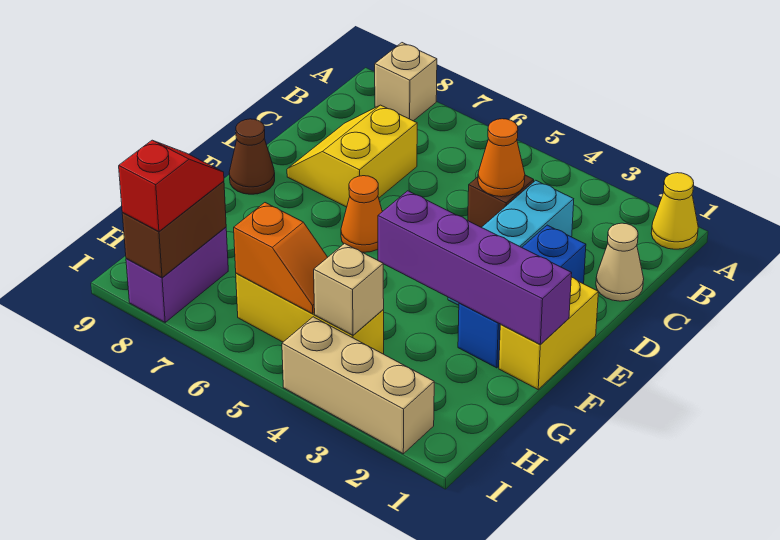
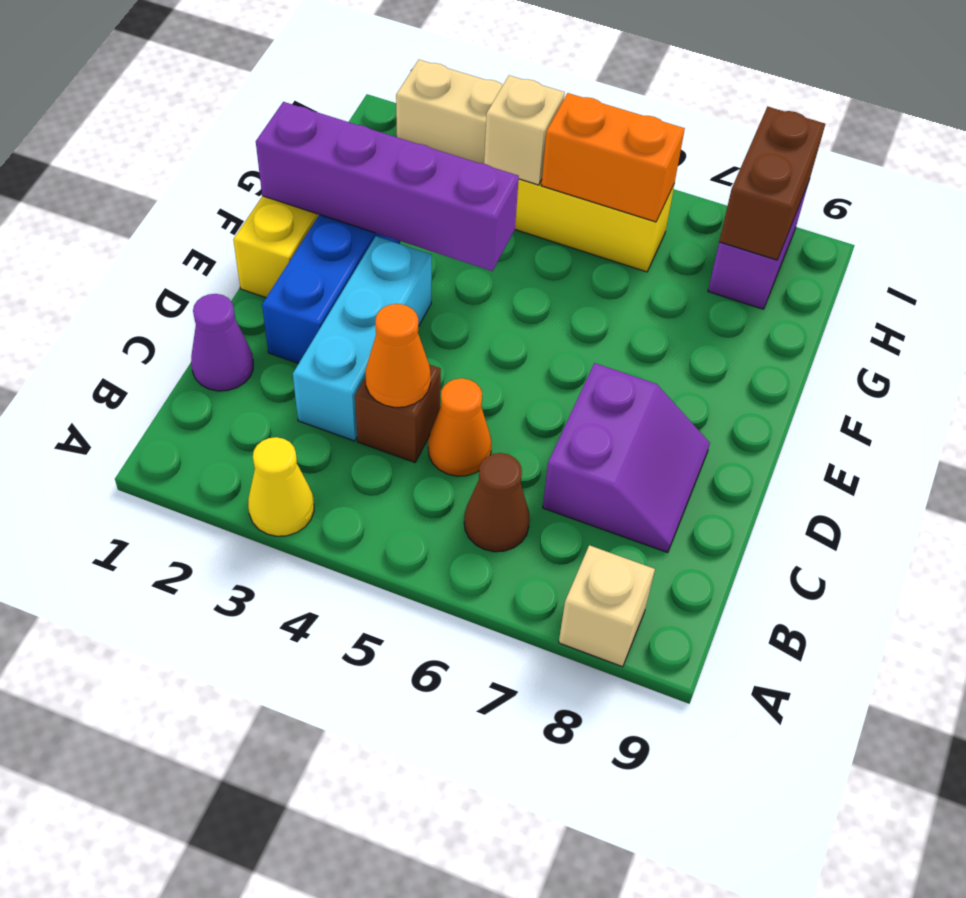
yellow 1x1 cone [651,173,698,249] -> yellow 1x1 cone moved to [248,437,314,536]
tan 1x1 cone [596,223,644,301] -> purple 1x1 cone [191,294,253,391]
yellow 2x2 slope [287,105,417,207] -> purple 2x2 slope [543,363,710,553]
orange 1x1 cone [341,176,382,252] -> orange 1x1 cone moved to [428,378,492,476]
brown 1x1 cone [229,119,275,194] -> brown 1x1 cone moved to [464,453,530,552]
orange 1x2 slope [234,203,328,314] -> orange 1x2 brick [542,93,685,222]
red 1x2 slope [119,140,224,232] -> none

